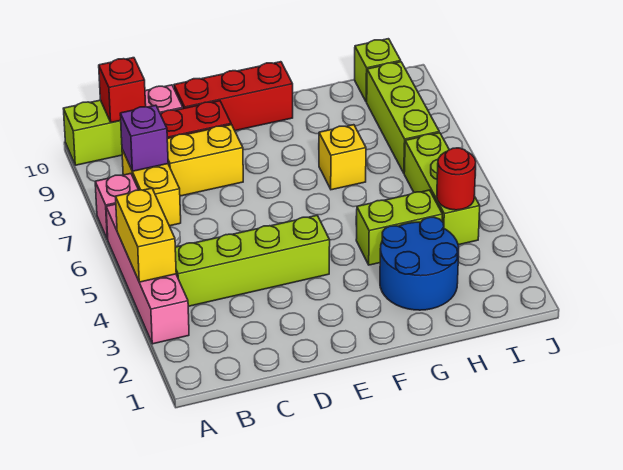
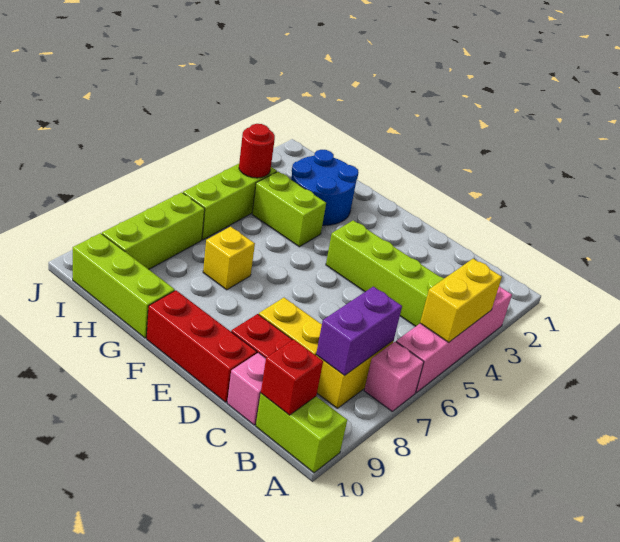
purple 1x1 brick [120,105,168,171] -> purple 1x2 brick [316,287,402,376]
lime 1x1 brick [355,39,401,102] -> lime 1x3 brick [73,233,175,338]

